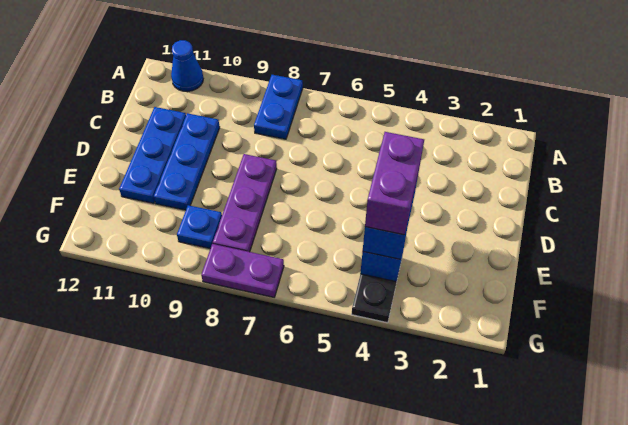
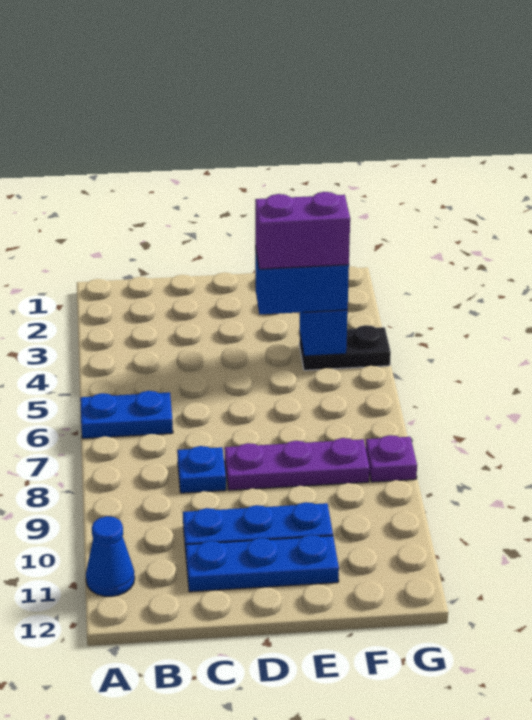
blue 1x2 plate [254,75,303,139] -> blue 1x2 plate moved to [80,391,173,438]
blue 1x1 plate [177,205,222,248] -> blue 1x1 plate moved to [177,446,226,493]
purple 1x2 plate [201,244,284,297] -> purple 1x1 plate [366,435,417,482]

